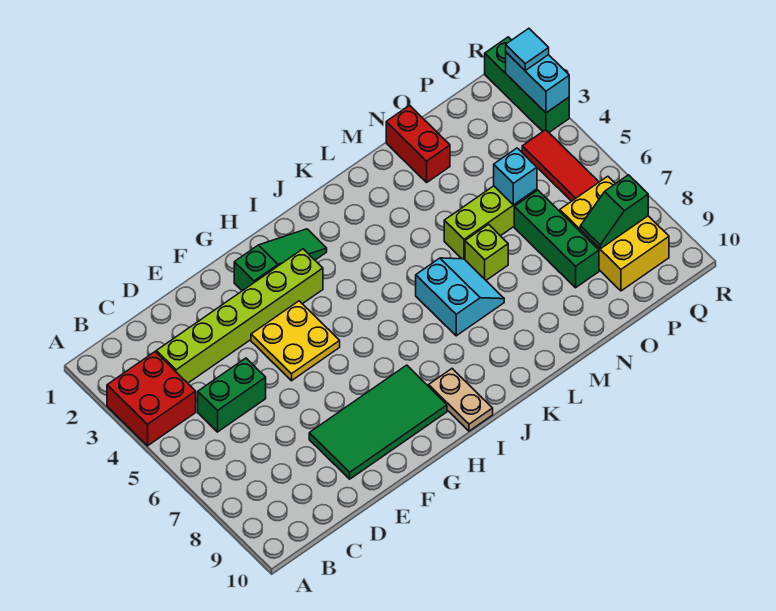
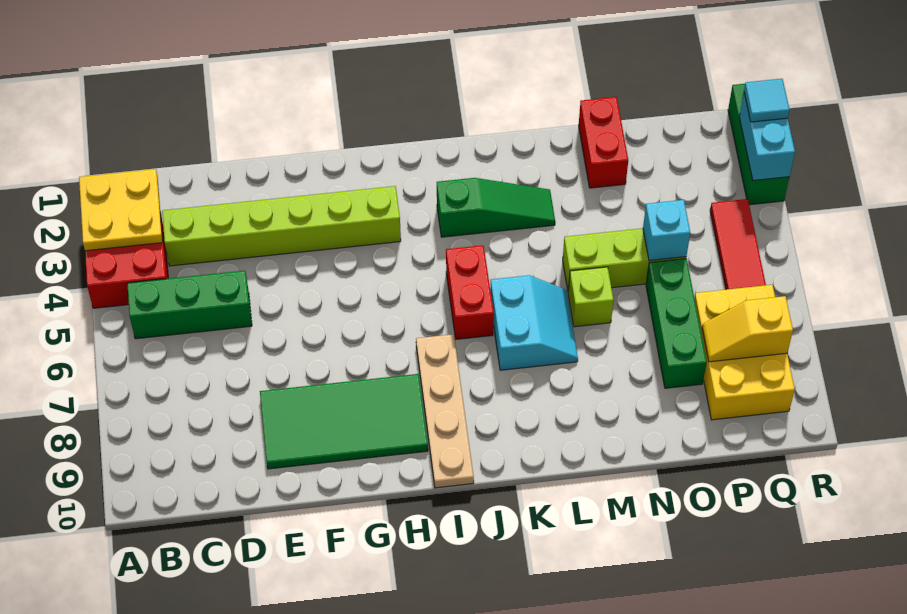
green 1x2 brick [198,358,266,432] -> green 1x3 brick [127,271,252,339]
yellow 2x2 plate [251,301,340,381] -> yellow 2x2 plate moved to [79,169,163,251]
green 1x3 slope [234,229,327,291] -> green 1x3 slope moved to [437,178,555,237]
tan 1x2 plate [429,369,493,431] -> tan 1x4 plate [416,334,474,488]
none -> red 1x2 brick [446,245,494,339]
green 1x2 slope [580,175,648,249] -> yellow 1x2 slope [702,296,793,362]

